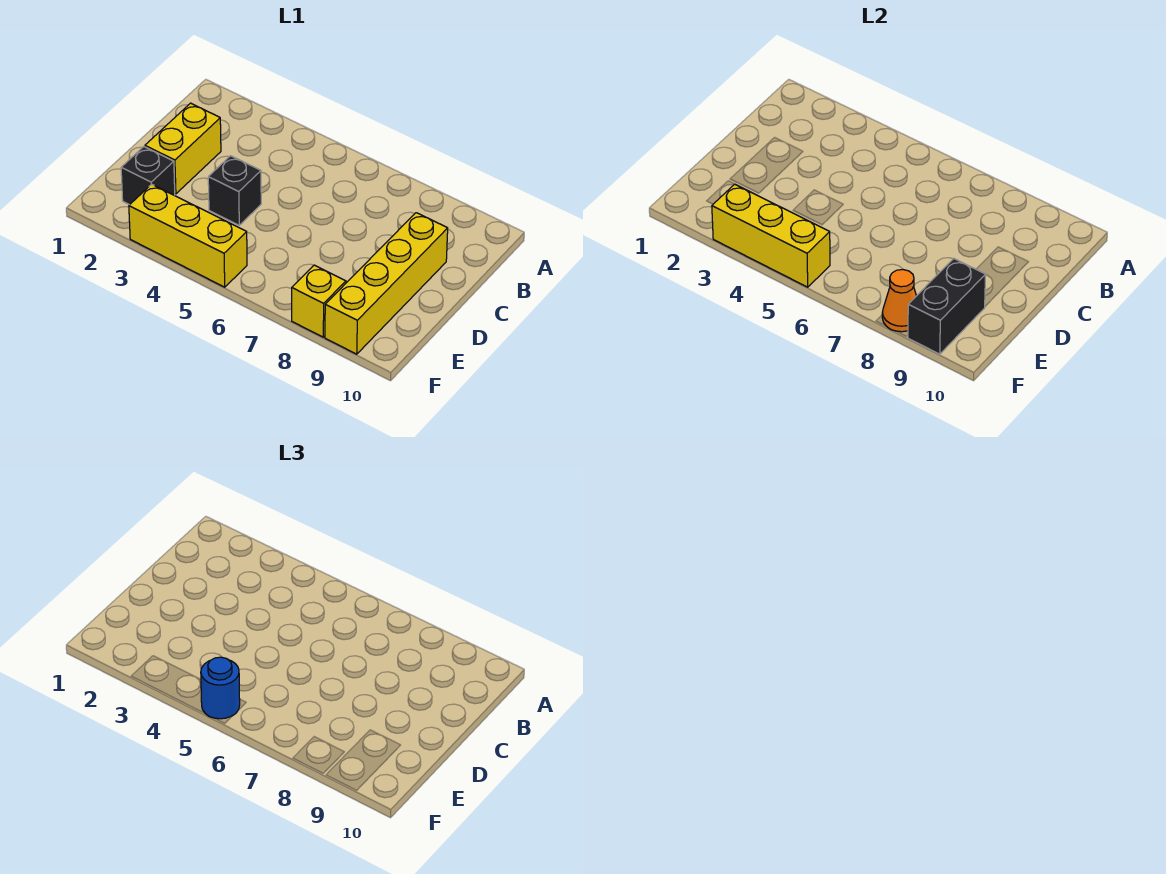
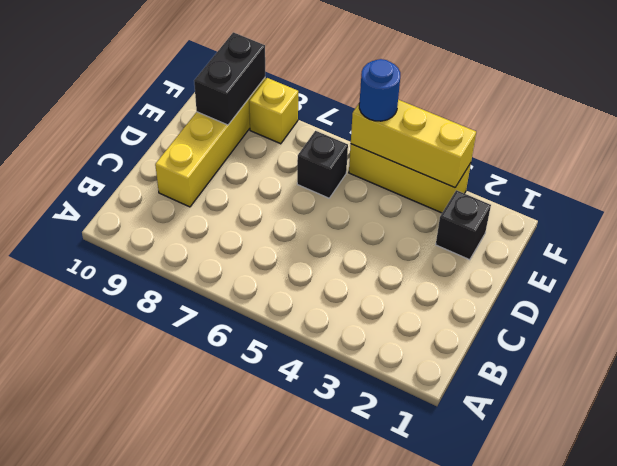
yellow 1x2 brick [145,103,221,194] -> none
black 1x1 brick [208,156,261,225] -> black 1x1 brick moved to [297,131,348,198]
orange 1x1 cone [882,270,916,332] -> none

